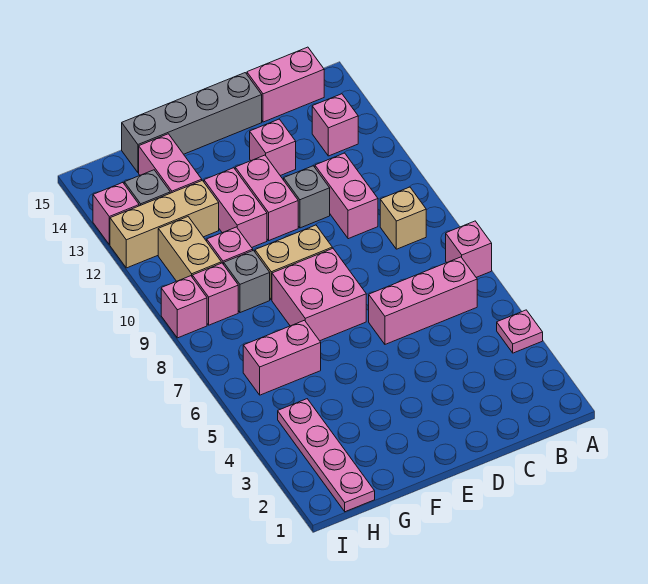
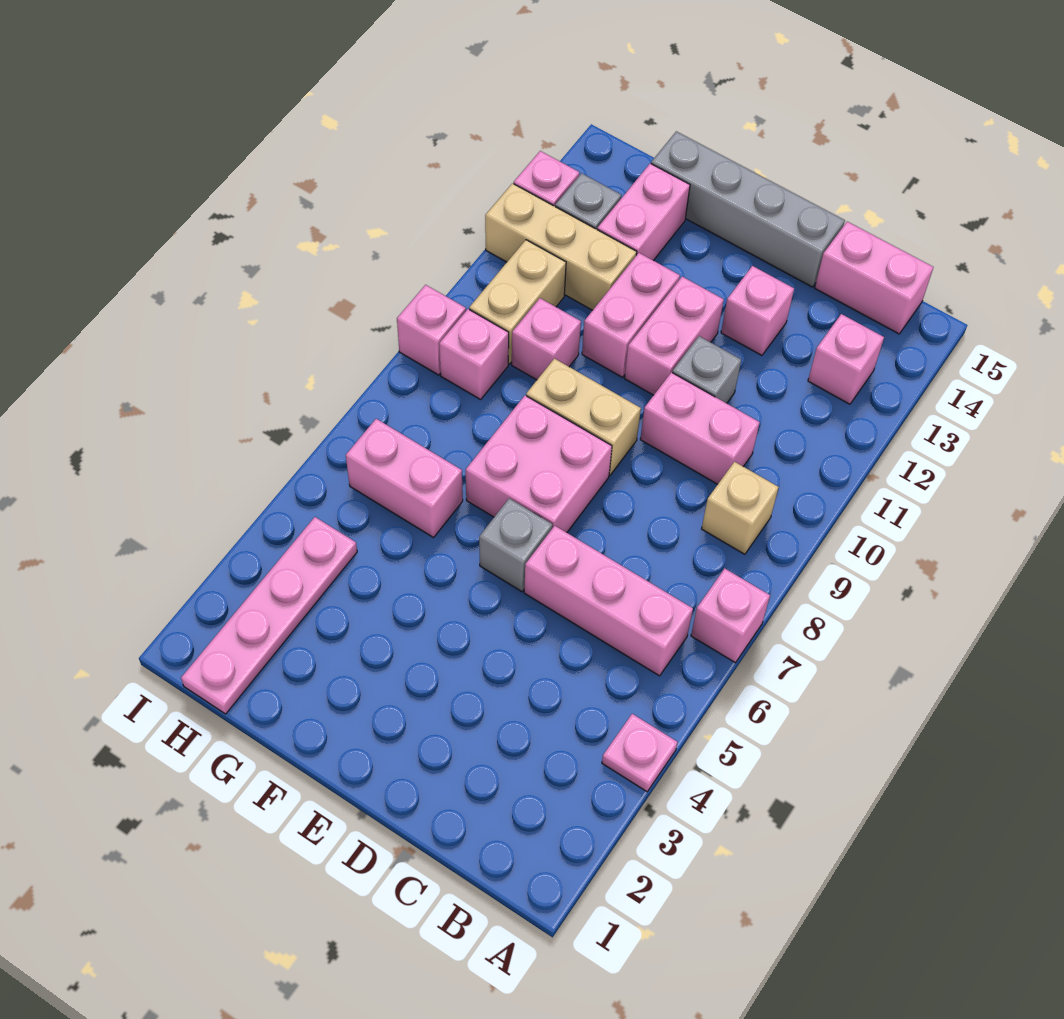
pink 1x2 brick [315,153,378,239] -> pink 1x2 brick turned to [640,372,760,484]
grey 1x1 brick [224,250,270,313] -> grey 1x1 brick moved to [479,498,552,592]

